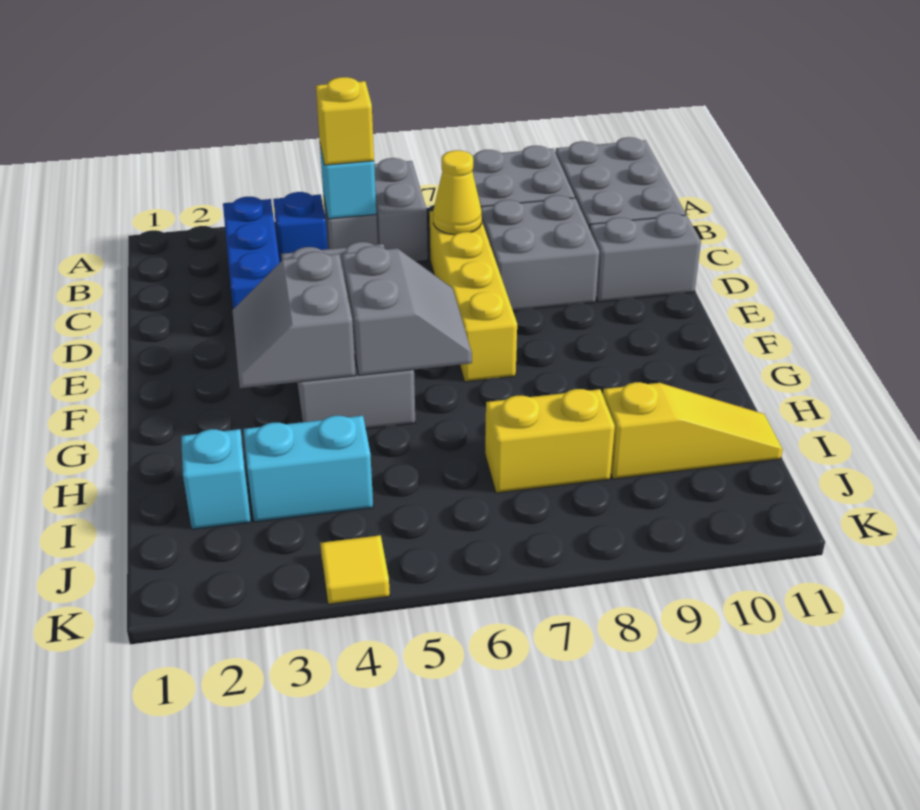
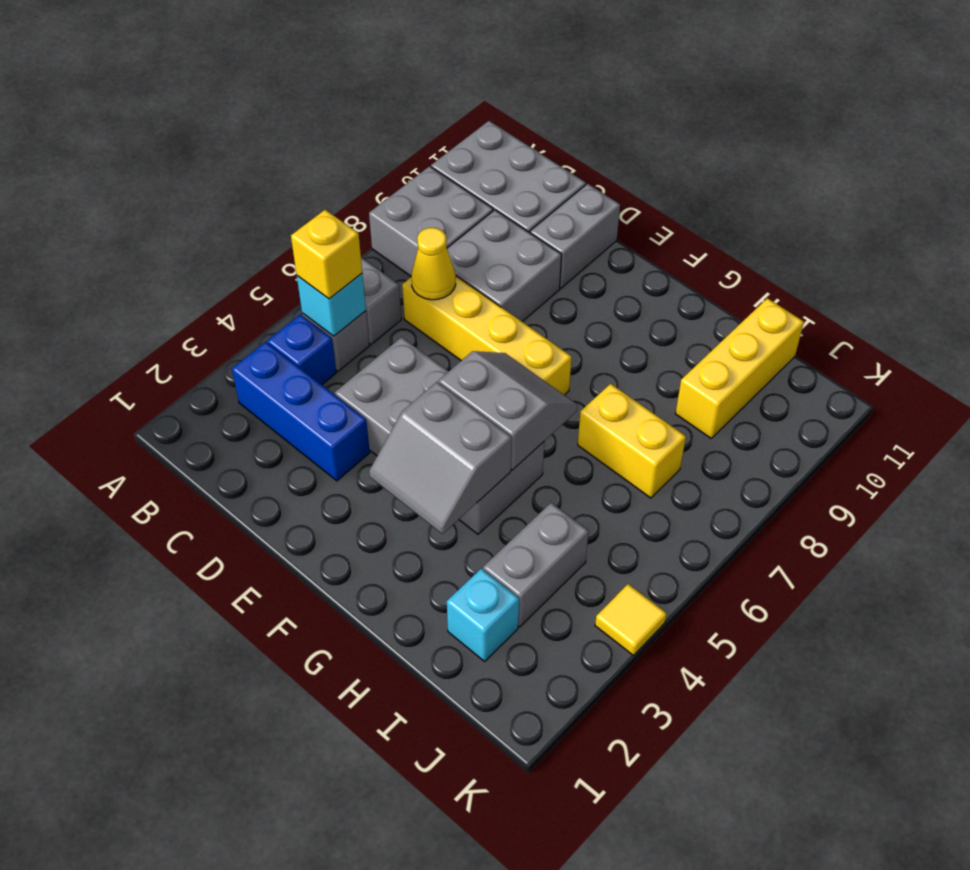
cyan 1x2 brick [244,416,373,522] -> grey 1x2 brick [483,503,589,627]
yellow 1x2 brick [485,389,615,493] -> yellow 1x2 brick turned to [578,384,686,498]
yellow 1x3 slope [603,382,783,479] -> yellow 1x3 brick [675,298,804,438]

